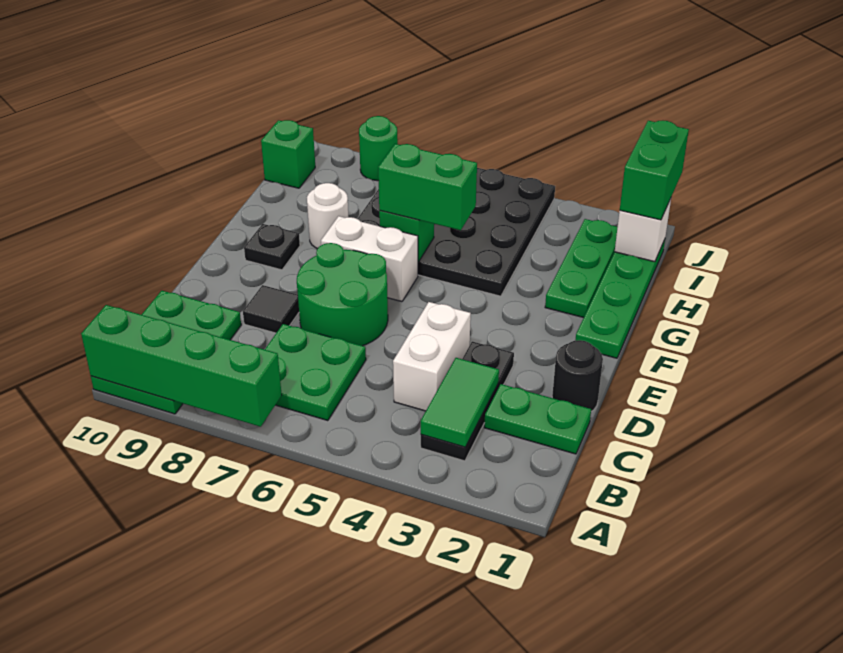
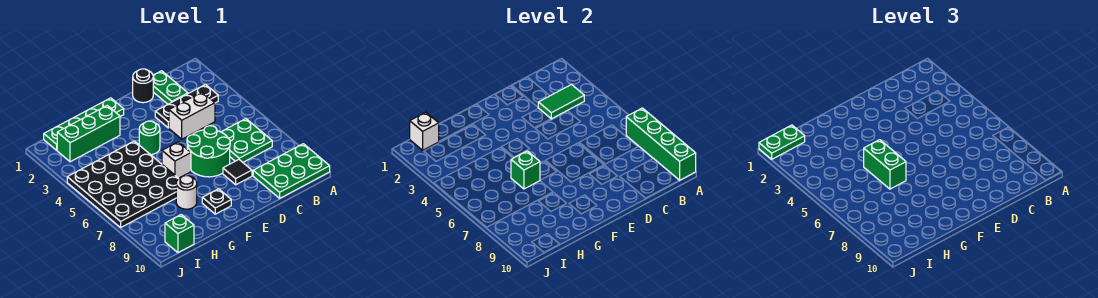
white 1x2 brick [321,216,418,302] -> white 1x1 brick [162,142,191,178]
green 1x3 plate [545,219,618,318] -> green 1x3 brick [57,106,120,162]
green 1x2 brick [620,120,689,220] -> green 1x2 plate [759,125,805,159]
green 1x1 round brick [359,116,398,181] -> green 1x1 round brick moved to [139,121,160,155]

